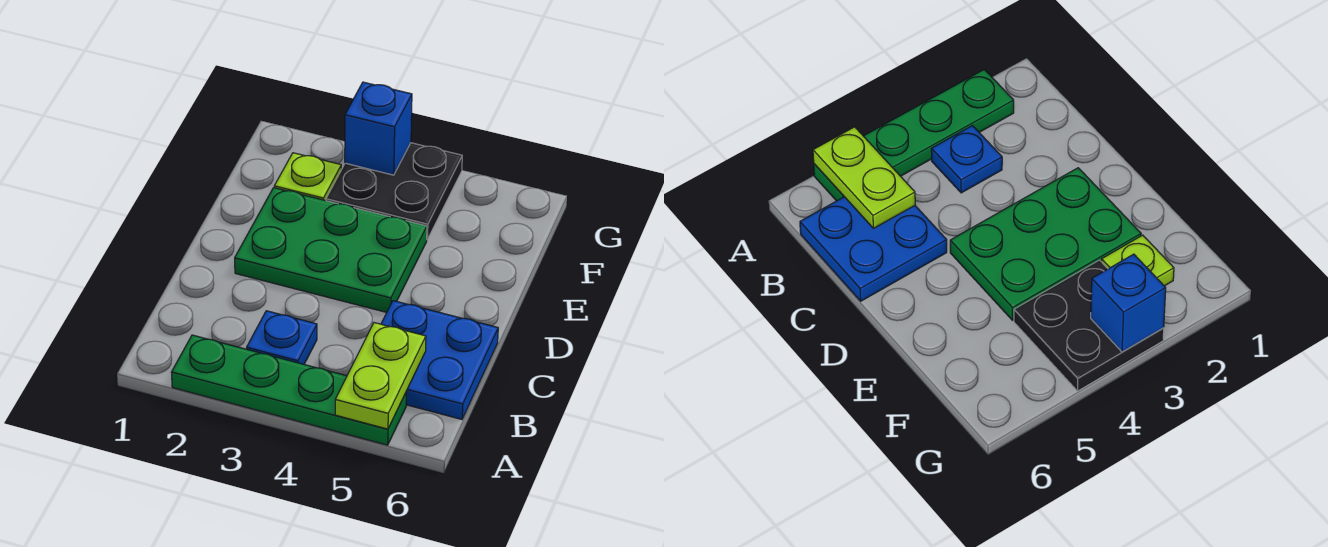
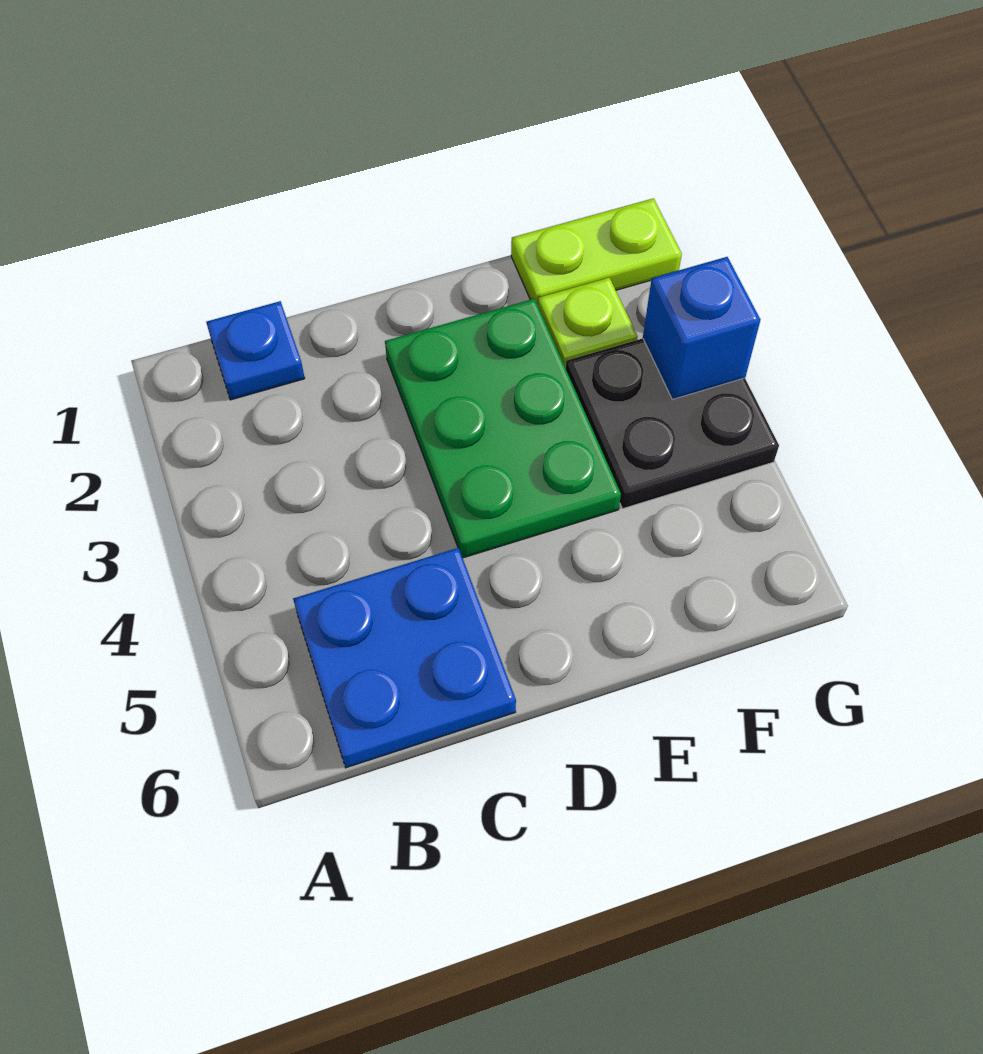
green 1x4 plate [171,335,406,445] -> none
lime 1x2 plate [335,323,426,429] -> lime 1x2 plate moved to [511,198,682,305]
blue 1x1 plate [247,311,317,364] -> blue 1x1 plate moved to [206,301,305,400]

